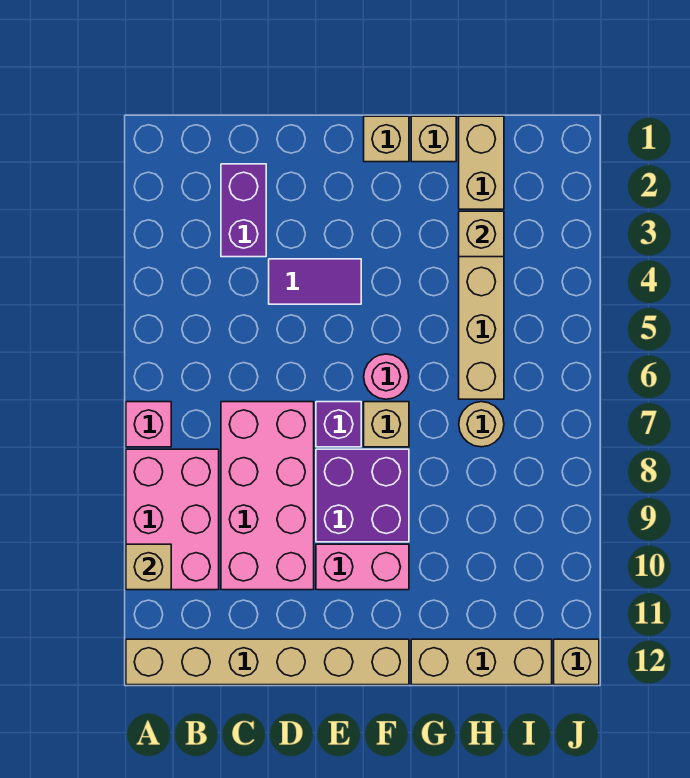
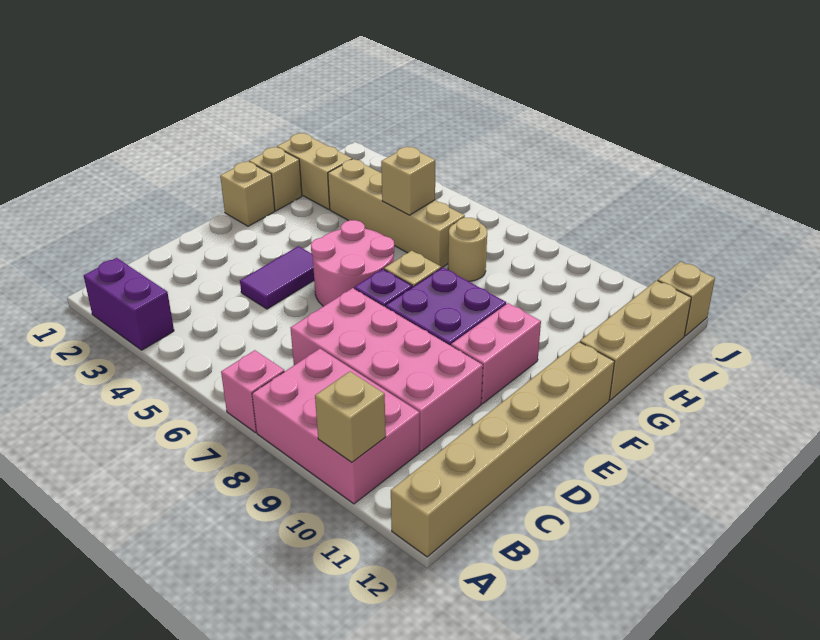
purple 1x2 brick [221,164,266,257] -> purple 1x2 brick moved to [84,258,174,350]
pink 1x1 round brick [364,354,409,399] -> pink 2x2 round brick [311,220,394,306]
tan 1x1 brick [459,211,504,257] -> tan 1x1 brick moved to [381,146,435,215]

